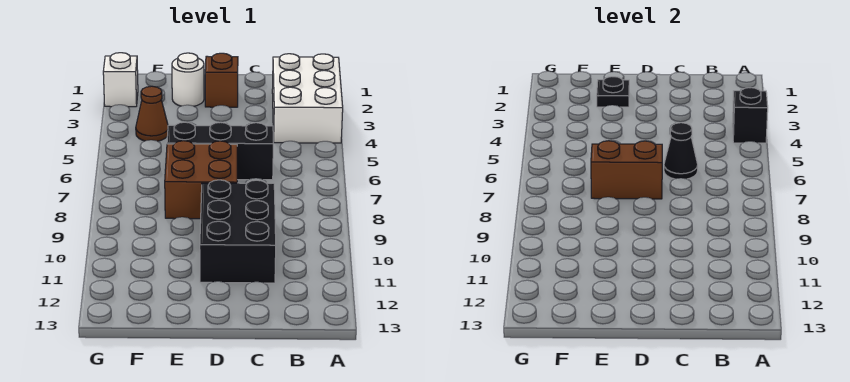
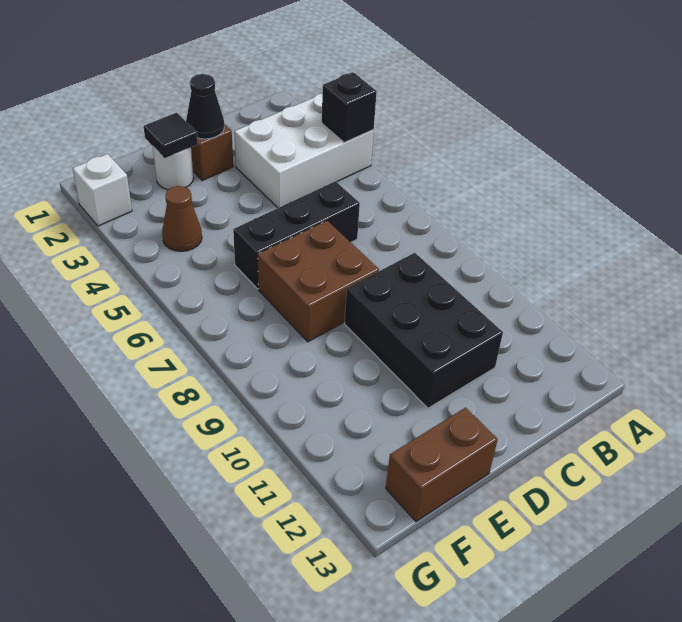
white 2x3 brick [272,54,343,143] -> white 2x3 brick turned to [234,94,374,208]
black 1x1 cone [664,123,698,179] -> black 1x1 cone moved to [186,74,224,139]
brown 1x2 brick [591,141,662,199] -> brown 1x2 brick moved to [386,408,498,522]
black 1x1 plate [597,77,629,107] -> black 1x1 tile [144,113,198,158]

